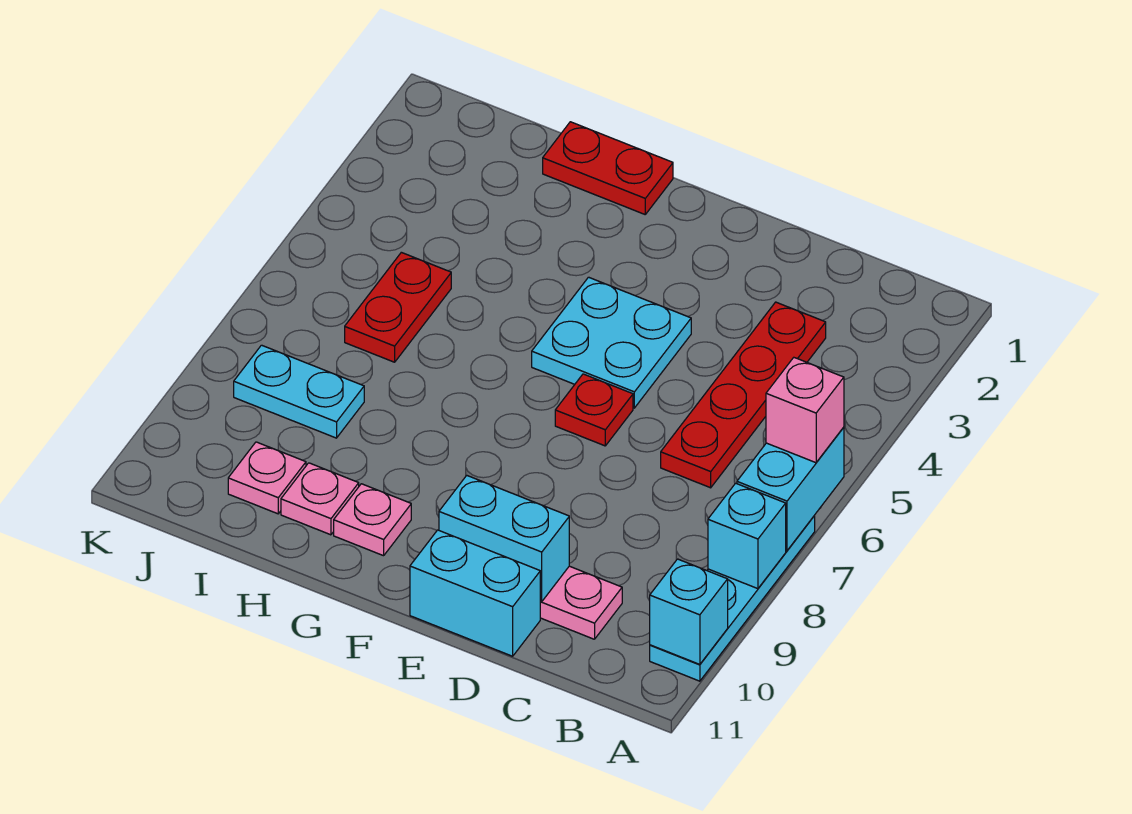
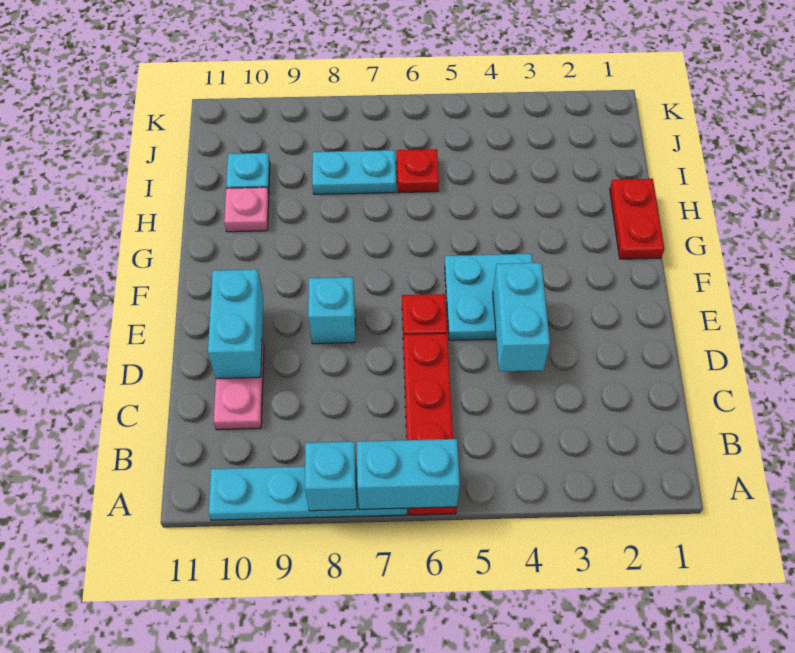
pink 1x1 brick [766,358,844,463] -> none
cyan 1x1 brick [650,559,728,664] -> cyan 1x1 brick moved to [308,277,355,344]
red 1x4 plate [661,302,826,488] -> red 1x4 plate turned to [403,334,457,515]
cyan 1x2 brick [410,530,540,656] -> cyan 1x2 brick moved to [493,263,550,372]
pink 1x1 plate [334,484,411,556] -> none
red 1x2 plate [345,252,451,362] -> red 1x1 plate [397,149,439,193]
cyan 1x2 plate [234,345,364,438] -> cyan 1x2 plate turned to [312,150,396,194]
pink 1x1 plate [228,442,306,514] -> cyan 1x1 plate [226,153,270,195]

